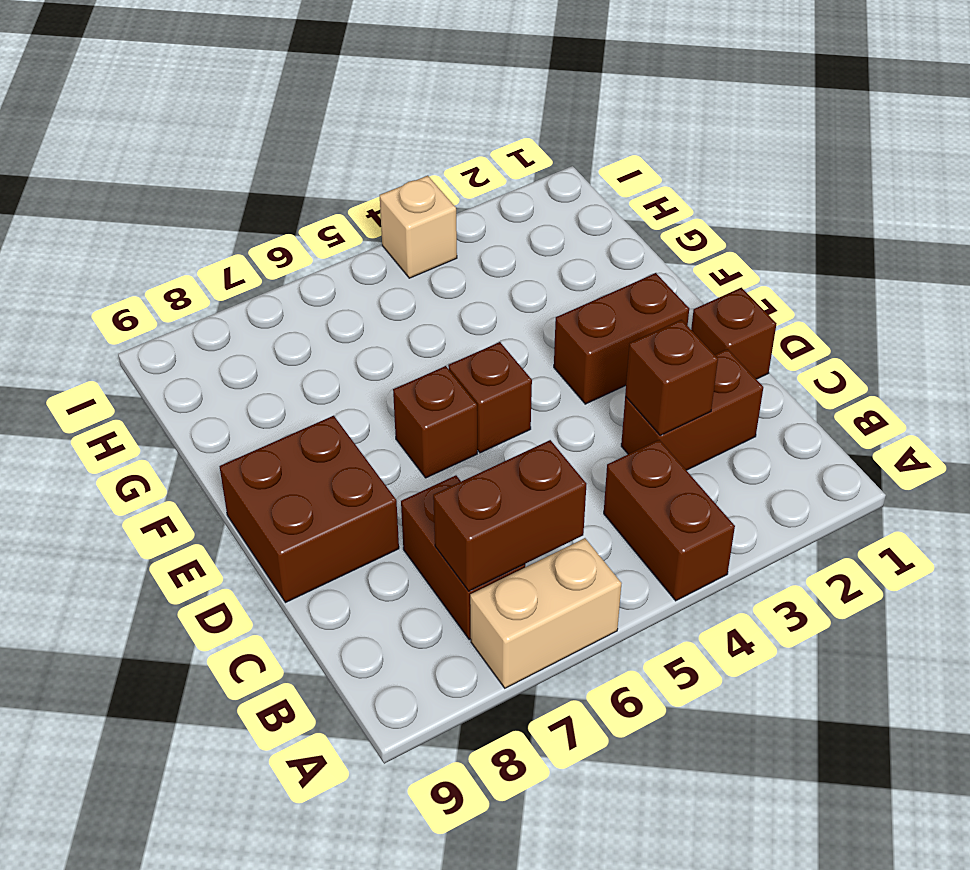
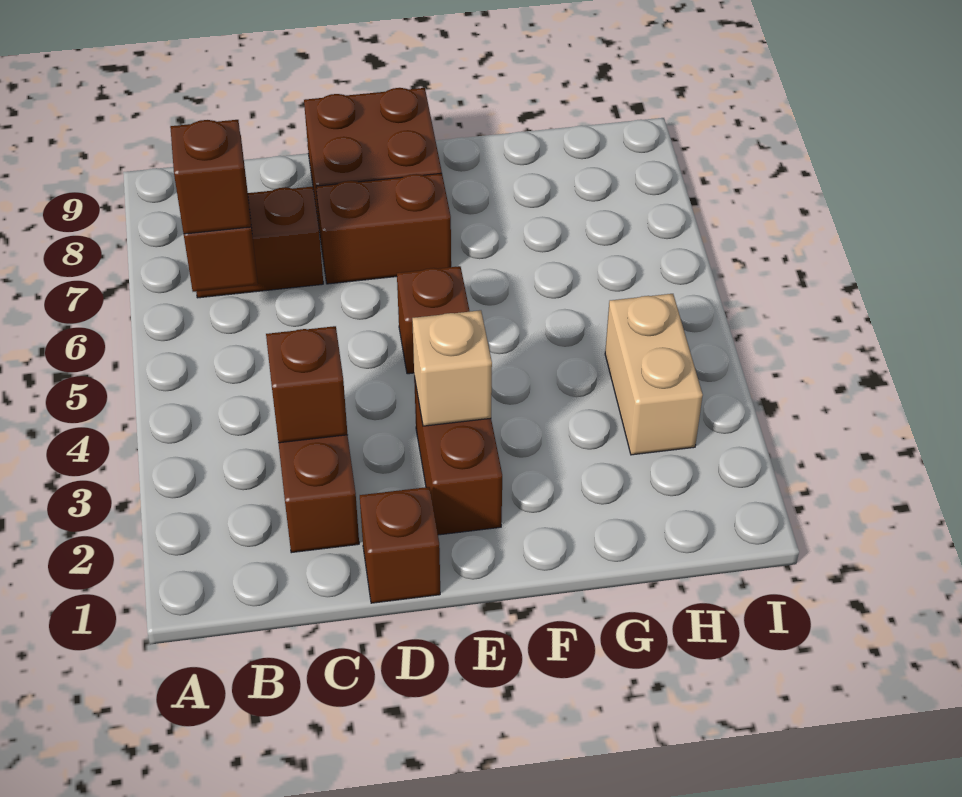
brown 1x2 brick [604,440,735,601] -> brown 1x2 brick moved to [316,173,451,284]
tan 1x2 brick [470,538,622,688] -> tan 1x2 brick moved to [605,294,703,455]
brown 1x1 brick [393,366,477,478] -> brown 1x1 brick moved to [170,120,251,234]
tan 1x1 brick [380,176,457,278] -> tan 1x1 brick moved to [412,310,492,426]

